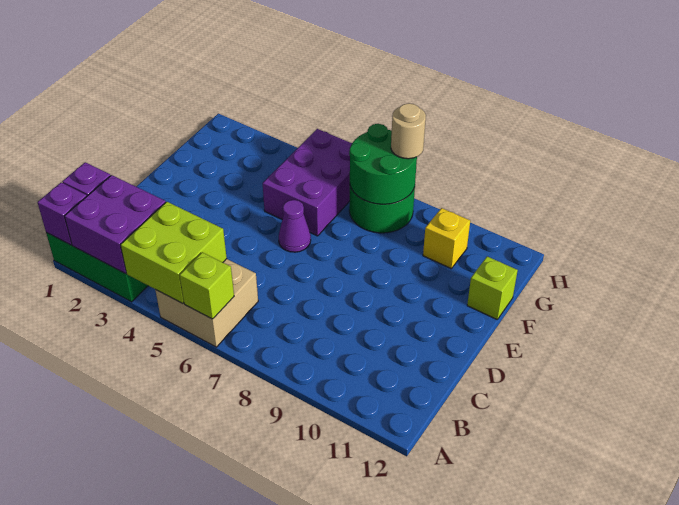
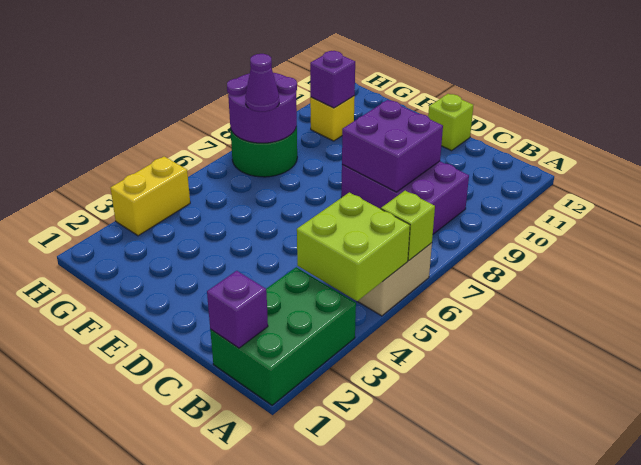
purple 1x1 brick [37,182,87,245] -> purple 1x1 brick moved to [310,51,355,108]
purple 2x2 brick [64,175,166,274] -> purple 2x2 brick moved to [342,100,443,192]
purple 1x1 cone [279,200,311,252] -> purple 1x1 cone moved to [245,54,279,112]
purple 2x3 brick [263,129,352,236] -> purple 2x3 brick moved to [341,161,469,234]
lime 1x1 brick [467,256,518,319] -> lime 1x1 brick moved to [428,94,473,151]
green 2x2 round brick [349,124,417,204] -> purple 2x2 round brick [227,73,297,143]
none -> yellow 1x2 brick [111,157,190,236]
tan 1x1 round brick [391,103,426,159] -> none

